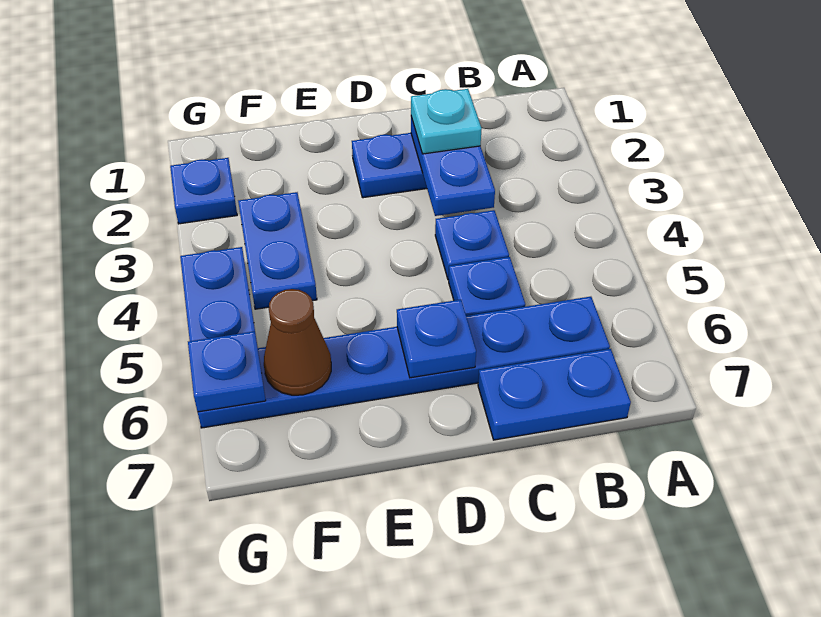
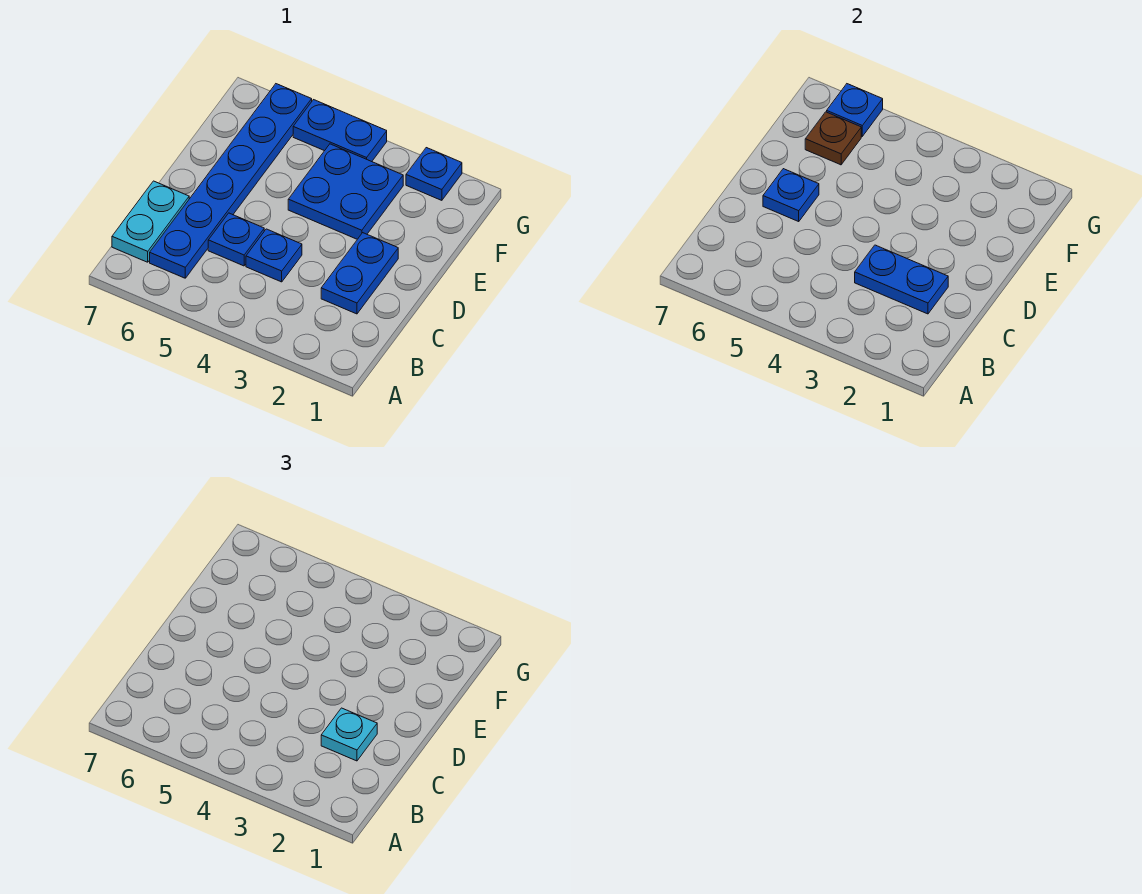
blue 1x2 plate [478,349,631,440] -> cyan 1x2 plate [112,181,189,262]
blue 1x2 plate [238,192,317,309] -> blue 2x2 plate [288,144,403,239]
brown 1x1 cone [264,289,331,395] -> brown 1x1 plate [805,112,861,165]

